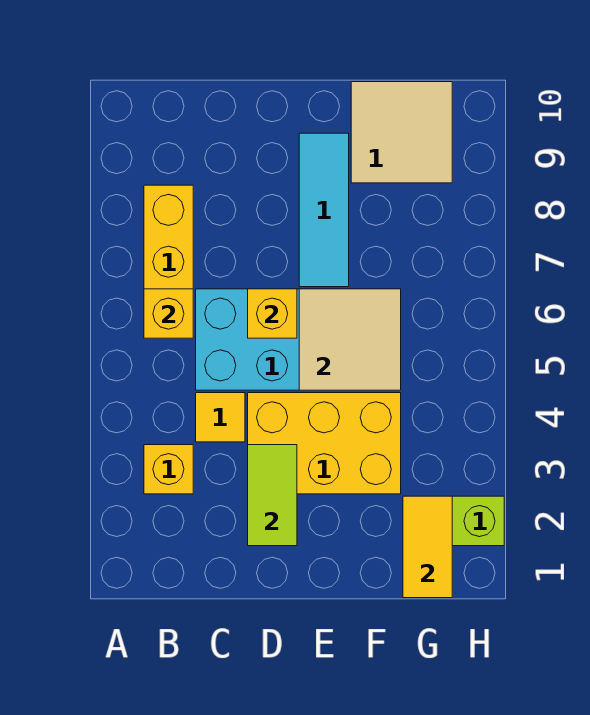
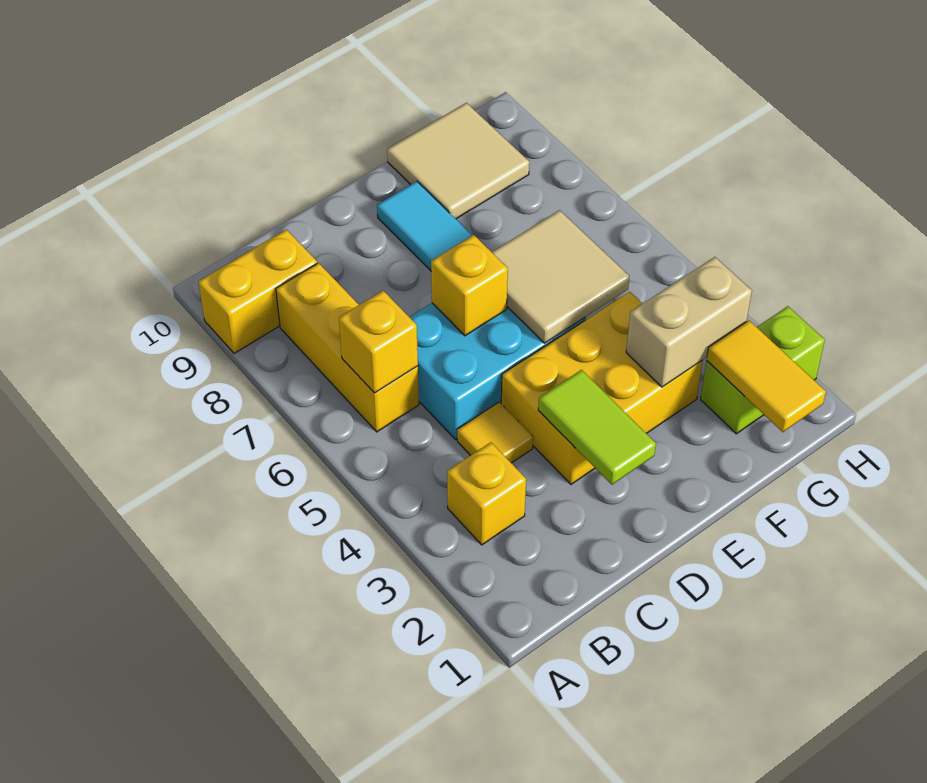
none -> yellow 1x2 brick [198,230,317,353]
none -> tan 1x2 brick [626,257,752,387]

